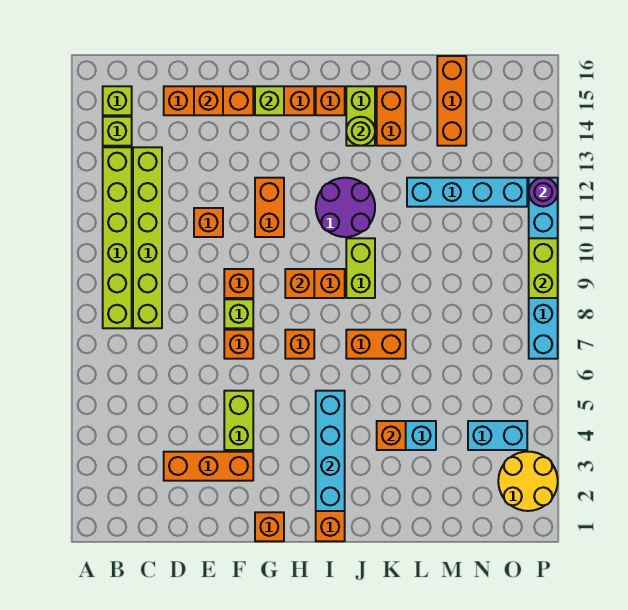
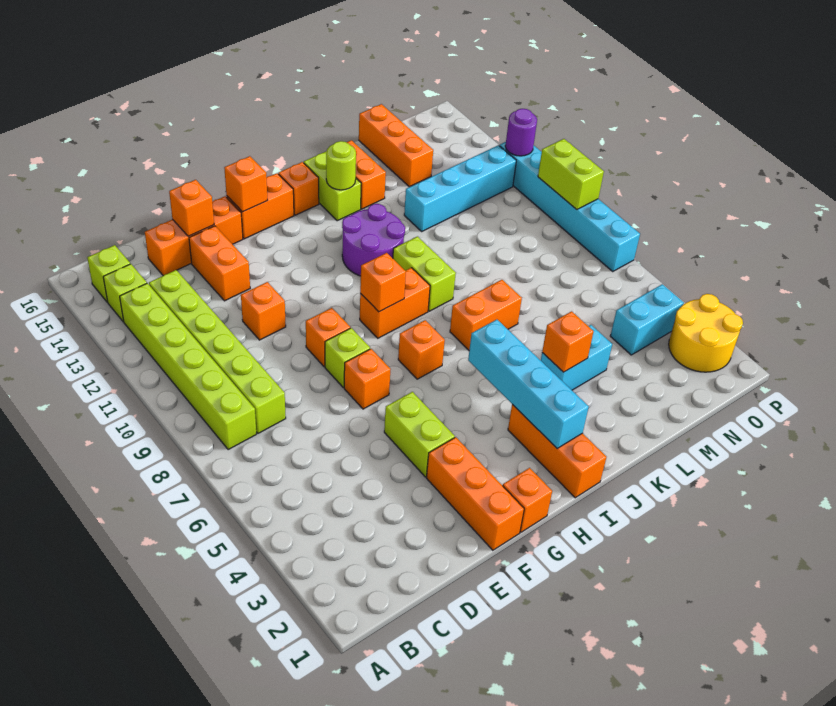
orange 1x3 brick [164,452,253,481] -> orange 1x3 brick turned to [426,437,524,550]
orange 1x2 brick [255,178,284,237] -> orange 1x2 brick moved to [189,226,250,301]
lime 1x1 brick [255,86,284,115] -> orange 1x1 brick [224,156,267,212]

